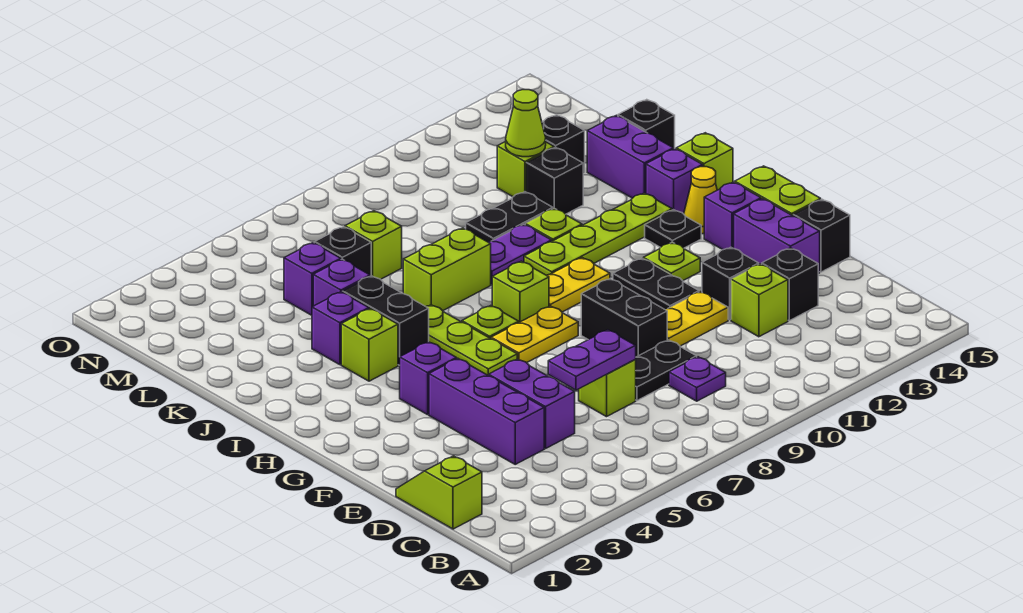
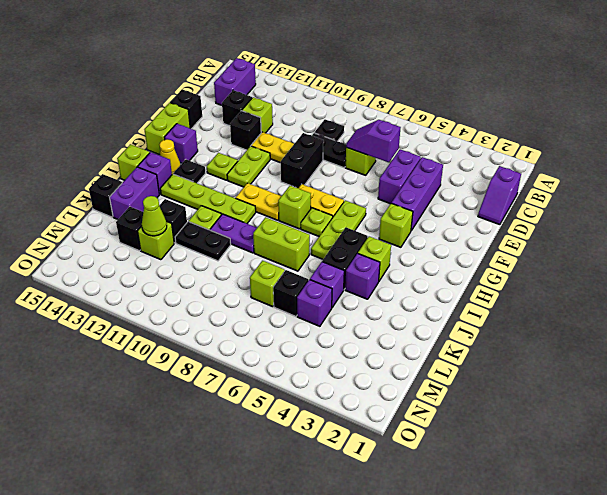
lime 1x2 slope [396,456,482,529] -> purple 1x2 slope [478,166,521,225]
purple 1x1 plate [669,357,726,401] -> black 1x1 plate [315,119,344,141]
purple 1x2 plate [548,330,636,390] -> purple 1x2 slope [346,120,401,162]
purple 1x2 brick [734,199,820,274] -> purple 1x2 brick moved to [214,58,256,105]
black 1x2 plate [613,258,699,309] -> lime 1x2 plate [227,146,270,187]
purple 1x1 brick [400,342,457,415] -> lime 1x1 brick [379,203,413,247]

